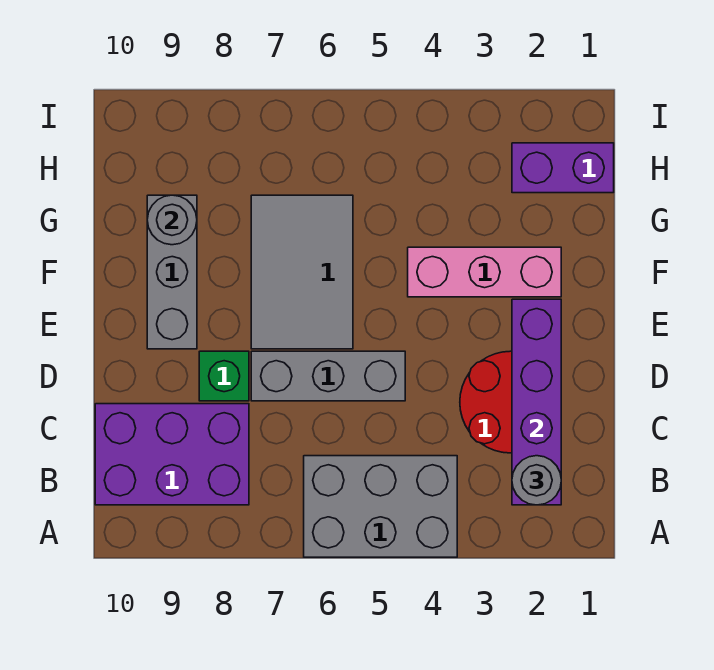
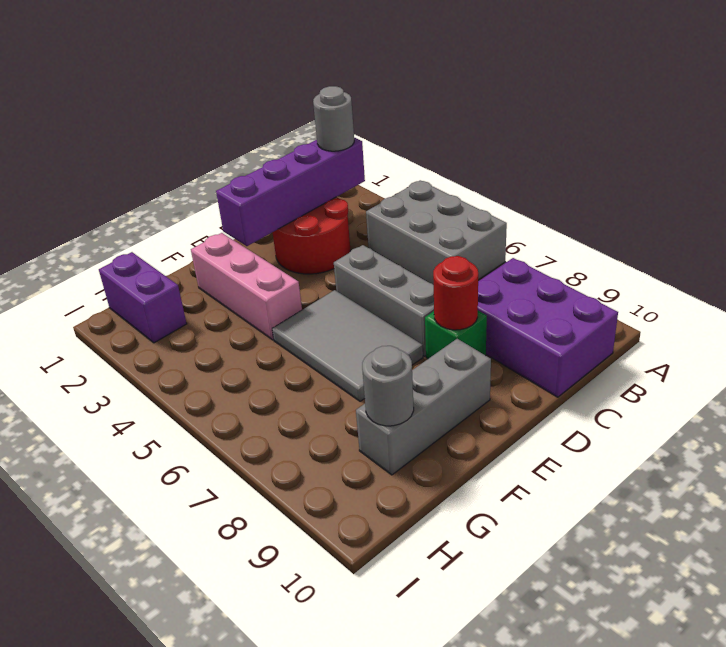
none -> red 1x1 round brick [433,256,478,330]
grey 2x3 tile [251,195,353,349] -> grey 2x3 tile turned to [272,290,423,401]

